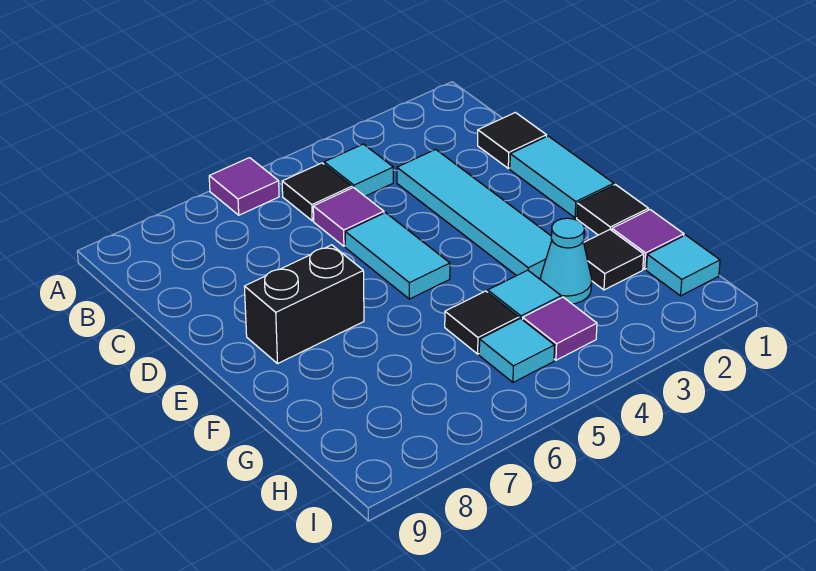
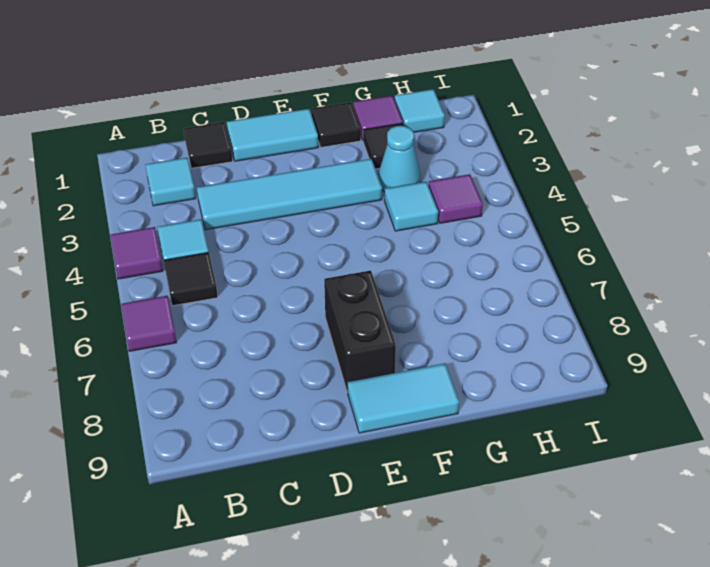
purple 1x1 tile [313,188,384,246] -> purple 1x1 tile moved to [110,227,163,279]
cyan 1x2 tile [345,213,450,299] -> cyan 1x2 tile moved to [348,363,459,433]
black 1x1 tile [445,291,519,354] -> none
cyan 1x1 tile [479,319,555,382] -> cyan 1x1 tile moved to [146,158,196,206]

